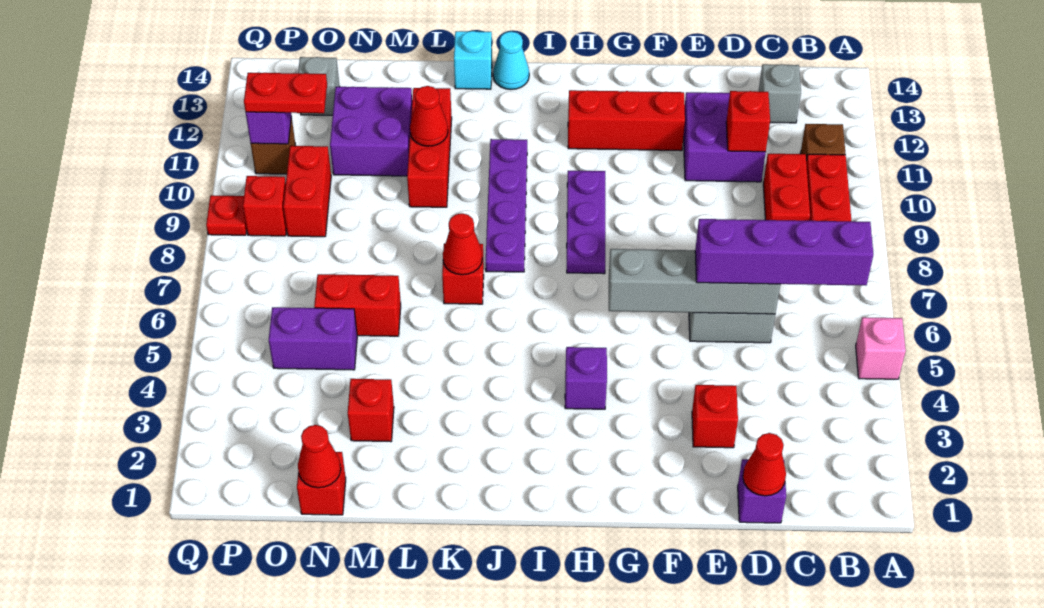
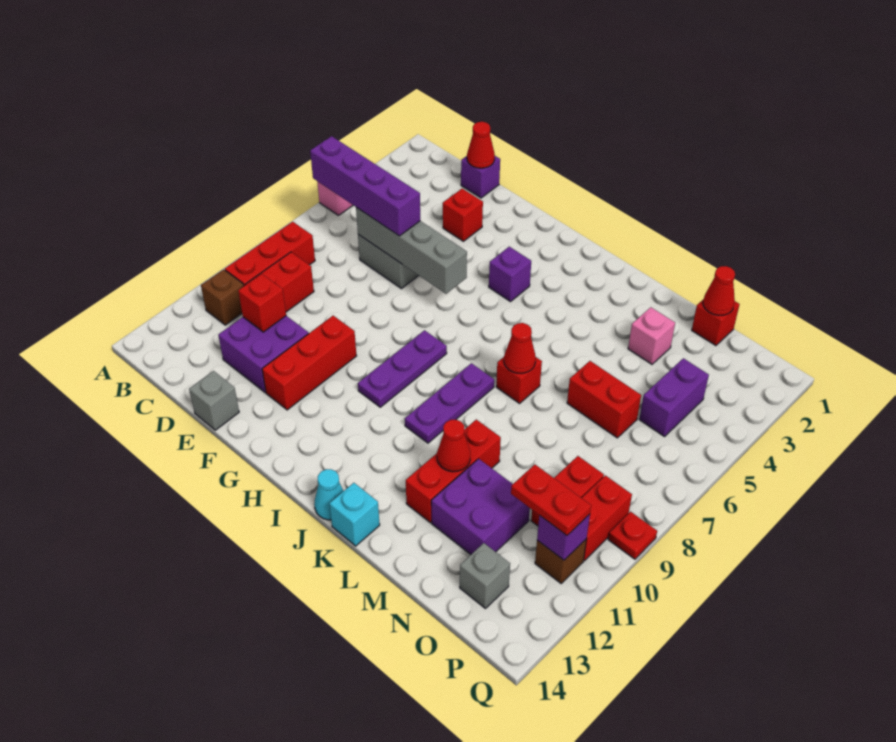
grey 1x1 brick [759,64,801,123] -> grey 1x1 brick moved to [189,371,239,430]
red 1x3 brick [568,90,685,151] -> red 1x3 brick turned to [262,316,356,410]
purple 1x4 plate [486,139,527,272] -> purple 1x3 plate [405,363,494,443]
red 1x1 brick [348,379,394,442] -> pink 1x1 brick [628,307,675,364]
purple 1x2 brick [269,307,357,370] -> purple 1x2 brick turned to [639,358,709,437]
red 1x1 brick [243,176,287,236] -> red 1x2 brick [582,475,632,561]

